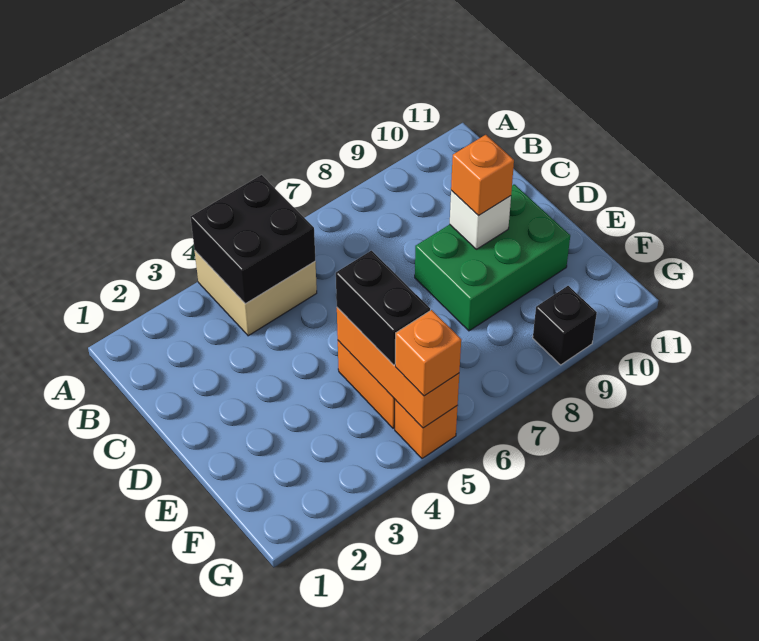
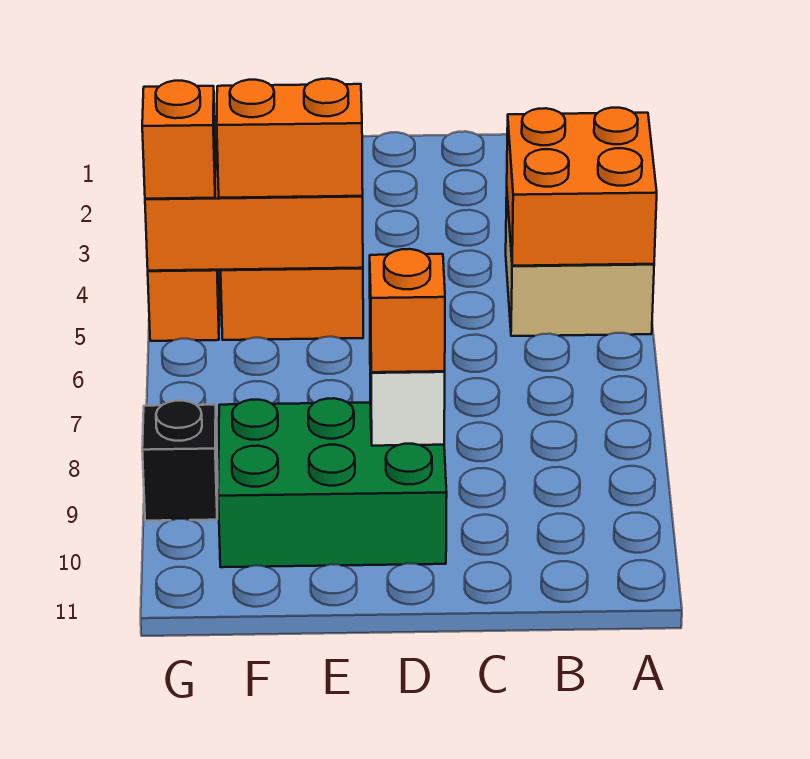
black 2x2 brick [190,175,315,304] -> orange 2x2 brick [507,108,657,266]
green 2x3 brick [415,184,570,331] -> green 2x3 brick turned to [218,398,447,567]
black 1x2 brick [336,251,430,365] -> orange 1x2 brick [217,79,363,198]

